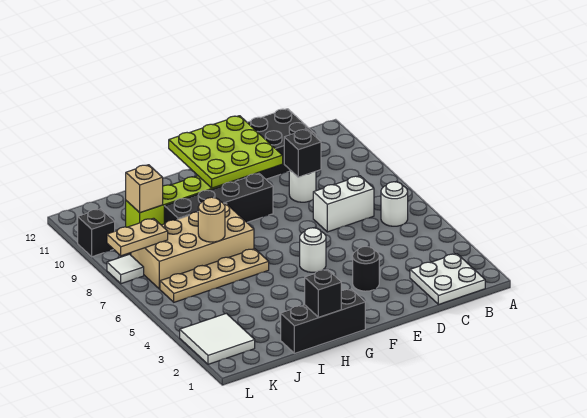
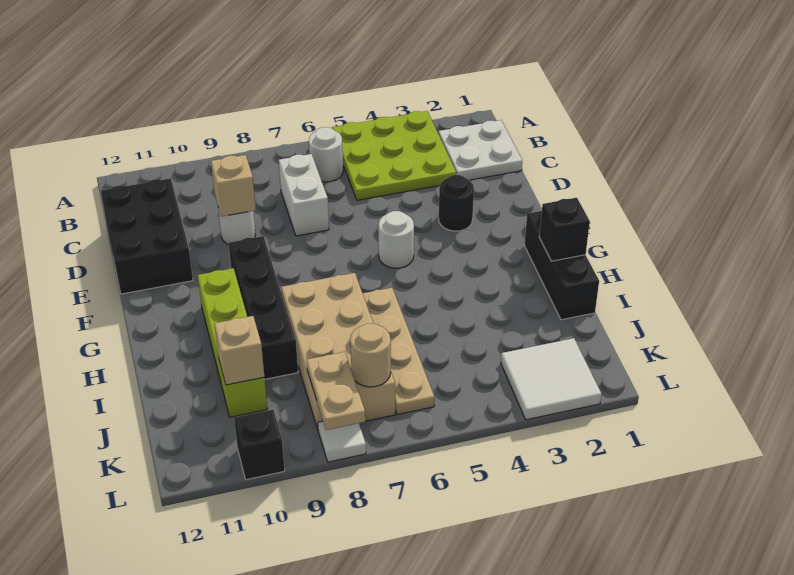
black 1x1 brick [284,129,321,177] -> tan 1x1 brick [211,155,256,217]
lime 3x3 plate [169,116,283,188] -> lime 3x3 plate moved to [332,111,456,200]
tan 1x1 round brick [198,197,225,242] -> tan 1x1 round brick moved to [350,324,391,387]

